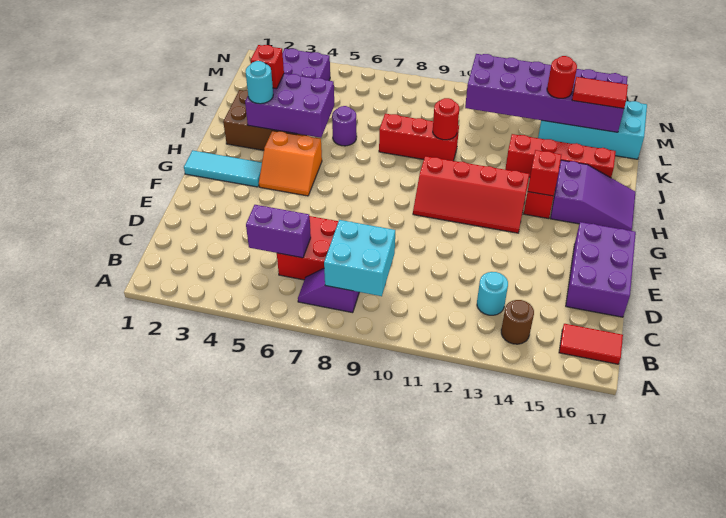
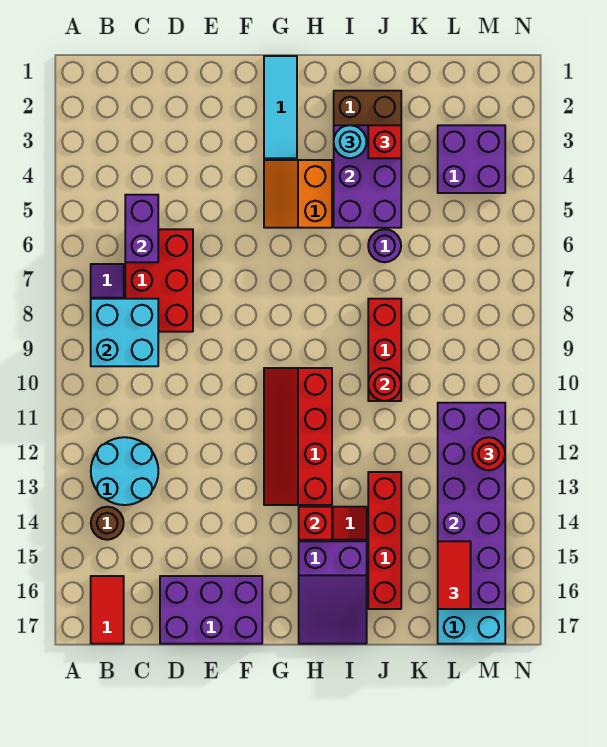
cyan 1x1 round brick [477,272,508,315] -> cyan 2x2 round brick [91,437,158,505]
red 1x1 round brick [547,56,577,98] -> red 1x1 round brick moved to [472,437,505,470]

